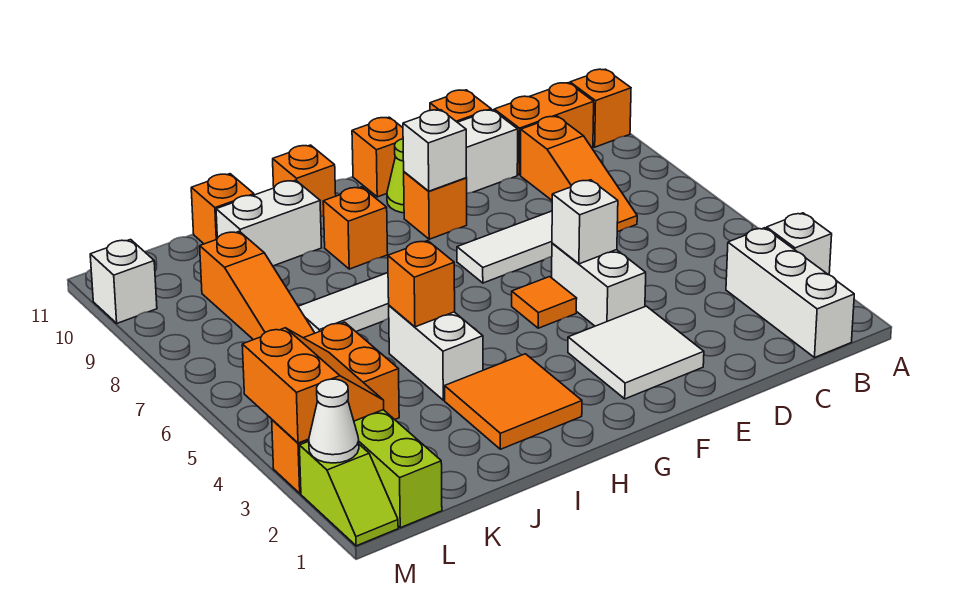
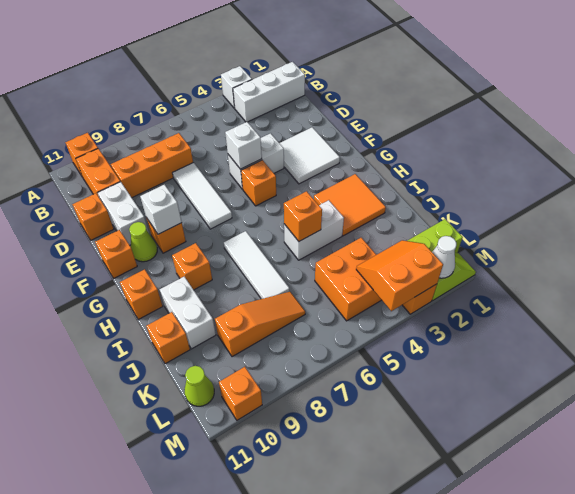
orange 1x3 slope [521,116,637,232] -> orange 1x3 brick [111,133,193,198]
orange 1x1 tile [512,277,577,328] -> orange 1x1 brick [241,160,276,206]
none -> lime 1x1 cone [185,366,214,406]
white 1x1 brick [90,240,157,323] -> orange 1x1 brick [219,367,262,420]

